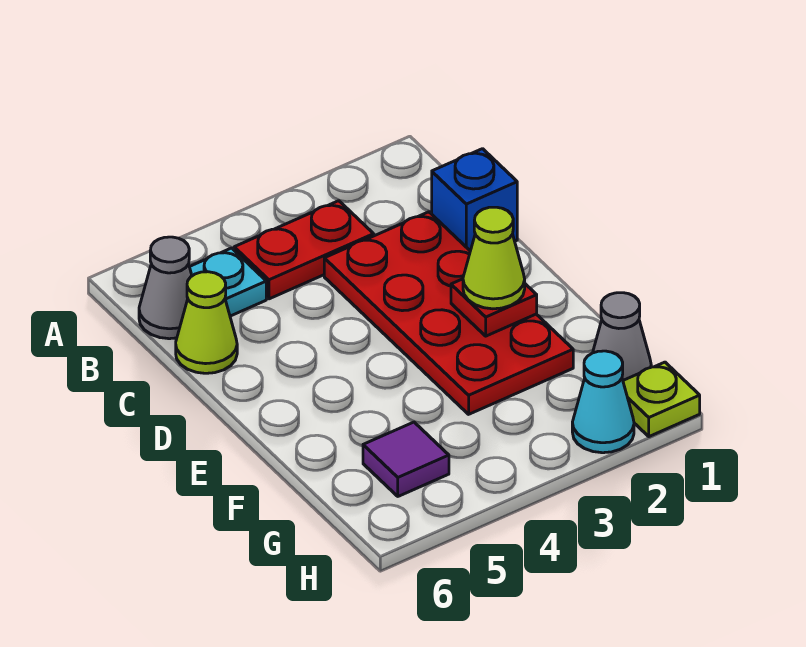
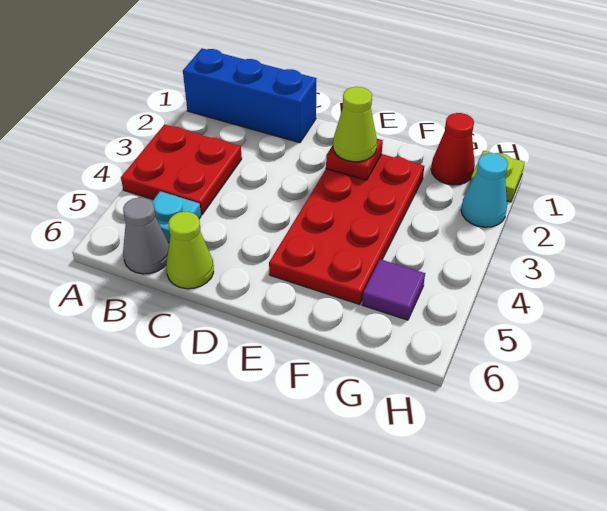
red 1x2 plate [234,201,374,299] -> red 2x2 plate [121,124,242,215]
blue 1x1 brick [432,149,517,251] -> blue 1x3 brick [183,49,316,143]
red 2x4 plate [324,212,573,414] -> red 2x4 plate turned to [269,154,424,305]
grey 1x1 cone [593,293,651,380] -> red 1x1 cone [431,113,475,185]

